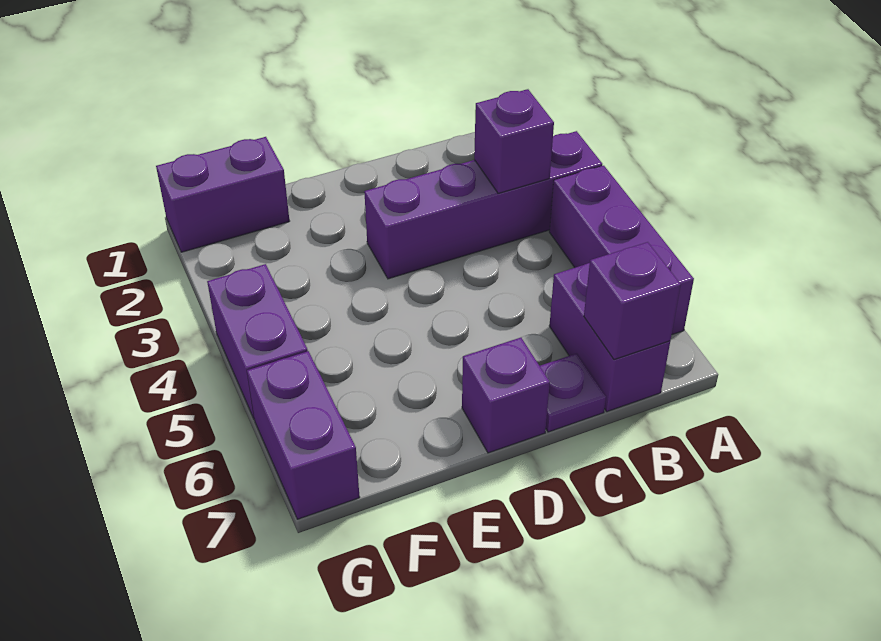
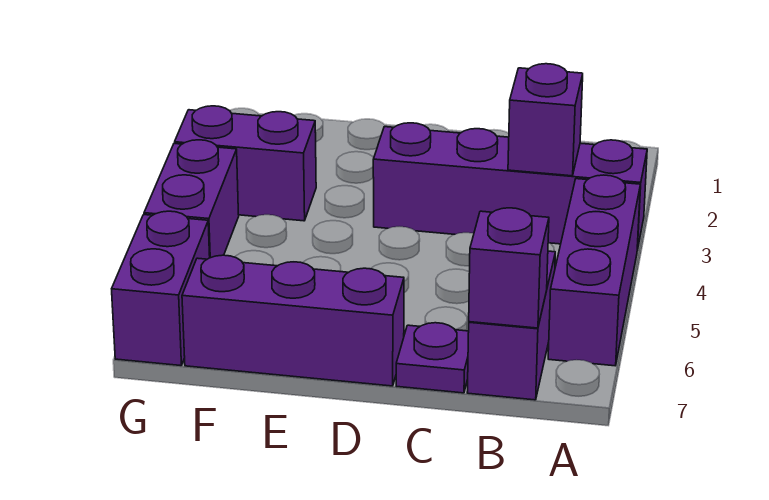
purple 1x1 brick [462,338,550,453] -> purple 1x3 brick [182,255,404,386]
purple 1x2 brick [156,137,289,252] -> purple 1x2 brick moved to [175,106,316,221]

